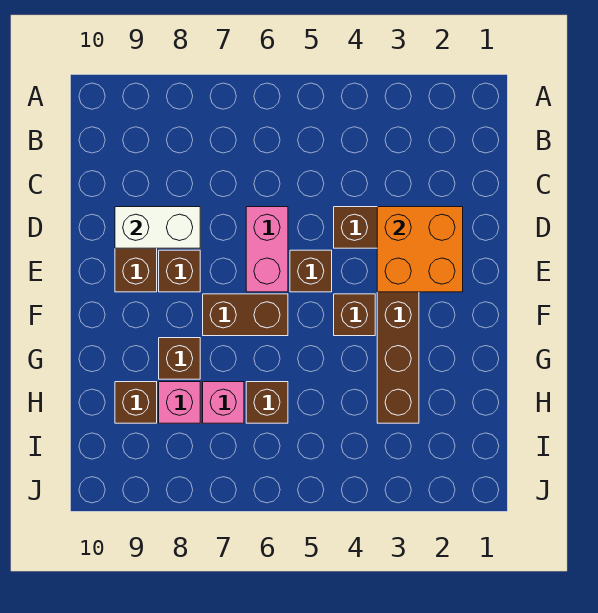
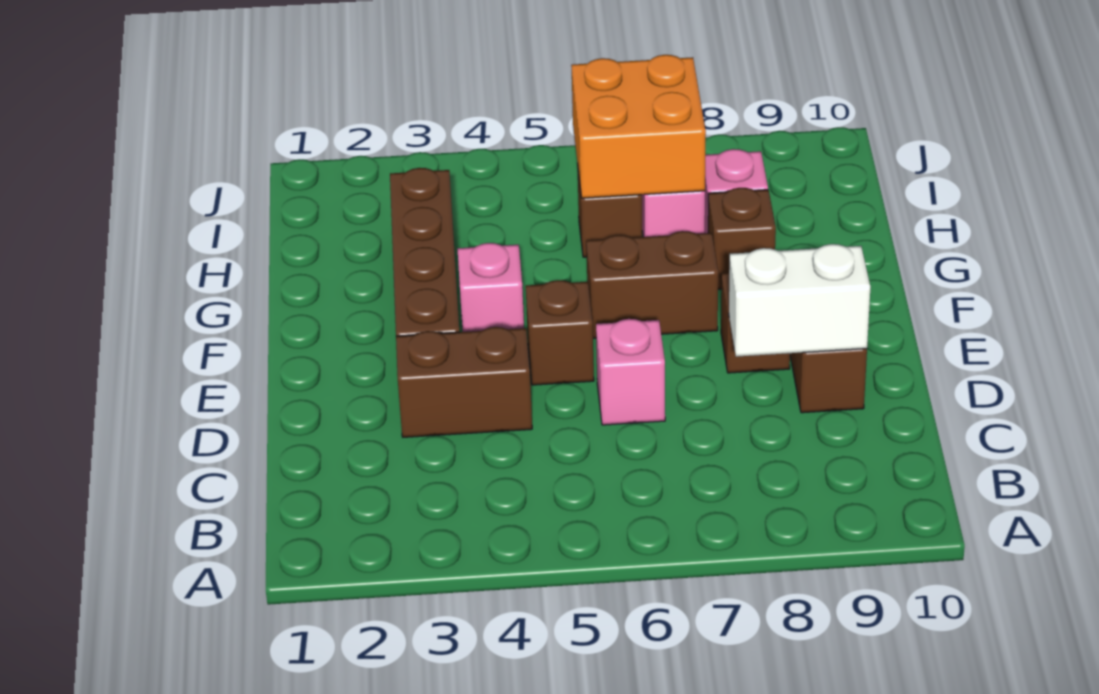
orange 2x2 brick [377,207,463,292] -> orange 2x2 brick moved to [571,55,706,198]
pink 1x2 brick [246,207,288,292] -> pink 1x1 brick [596,319,665,425]
brown 1x1 brick [334,294,375,336] -> pink 1x1 brick [457,243,524,332]
brown 1x1 brick [115,382,157,423] -> none

